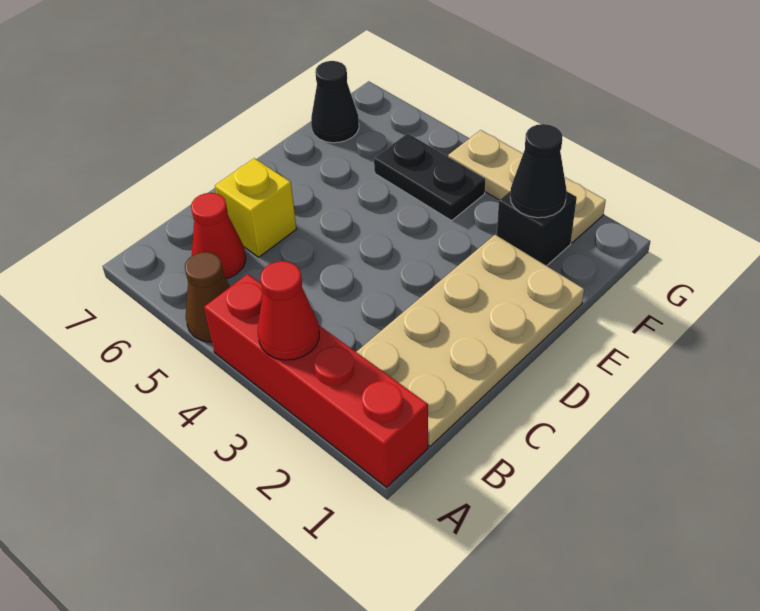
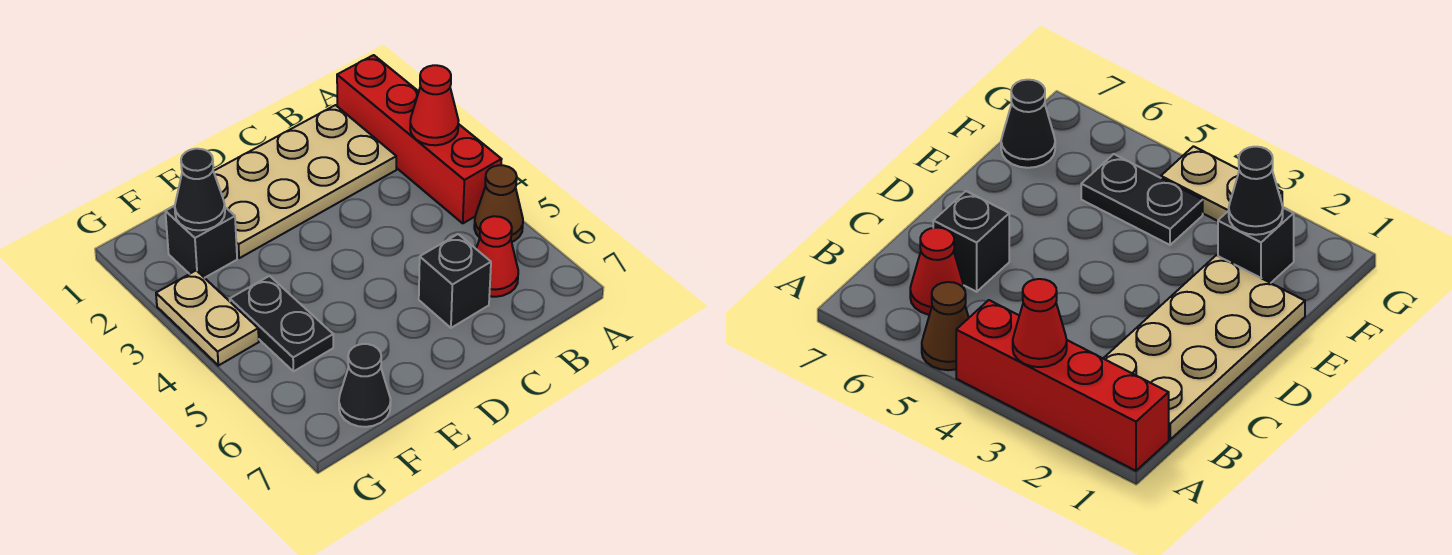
yellow 1x1 brick [215,158,296,257] -> black 1x1 brick [419,234,491,328]
tan 1x3 plate [448,130,606,243] -> tan 1x2 plate [156,270,259,366]

